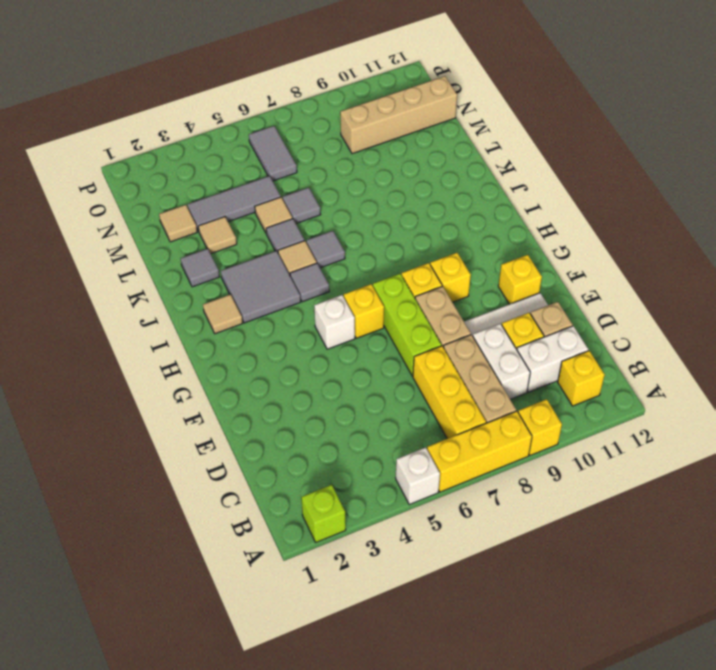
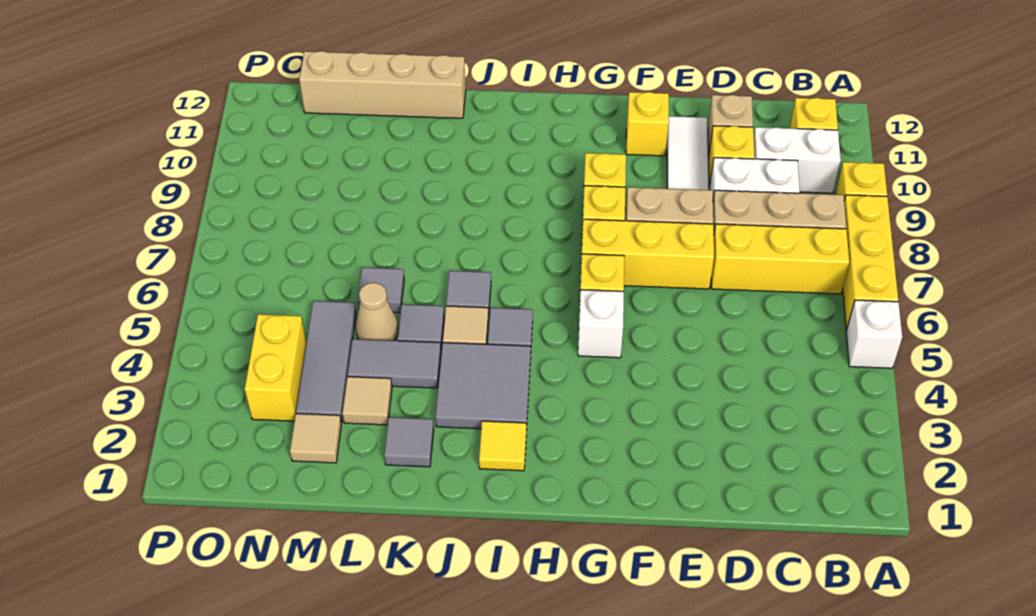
lime 1x1 brick [301,485,346,542] -> none
white 1x2 brick [517,326,588,392] -> white 1x2 brick turned to [754,127,841,193]
lime 1x3 brick [373,274,441,376] -> yellow 1x3 brick [581,219,714,289]
tan 1x1 tile [203,294,243,334] -> yellow 1x1 tile [479,421,526,471]
tan 1x1 tile [255,197,292,234] -> tan 1x1 cone [356,283,398,341]
none -> yellow 1x2 brick [245,314,306,421]
grey 1x2 tile [249,126,297,181] -> grey 1x2 tile moved to [348,339,441,388]
tan 1x4 brick [340,76,457,154] -> tan 1x4 brick turned to [299,51,466,118]

